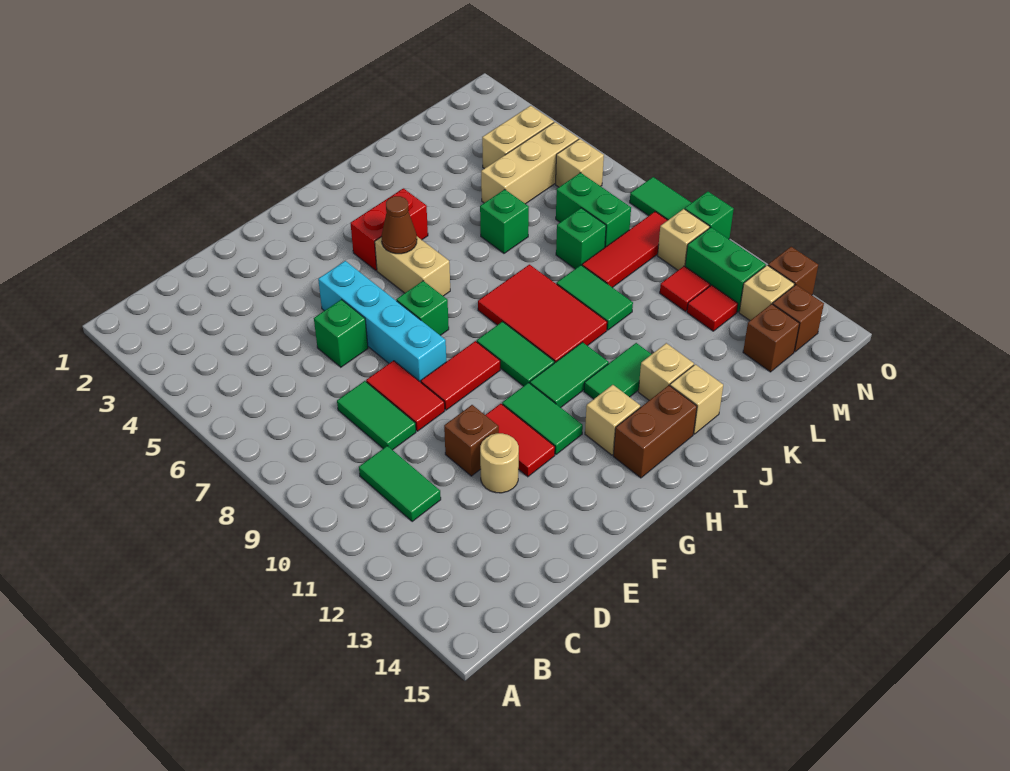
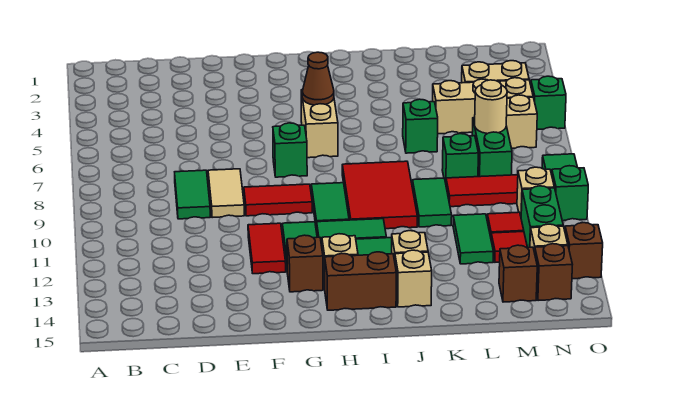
green 1x2 tile [359,446,441,522] -> green 1x2 tile moved to [453,214,493,264]
green 1x1 brick [314,300,368,367] -> green 1x1 brick moved to [531,76,566,129]
red 1x2 tile [366,361,445,431] -> tan 1x2 tile [208,169,244,218]
brown 1x1 brick [444,405,499,476] -> brown 1x1 brick moved to [287,235,323,292]
tan 1x1 round brick [480,433,519,493] -> tan 1x1 round brick moved to [475,80,507,134]
cyan 1x4 brick [318,261,446,382] -> none
red 1x2 brick [351,188,428,270] -> none

